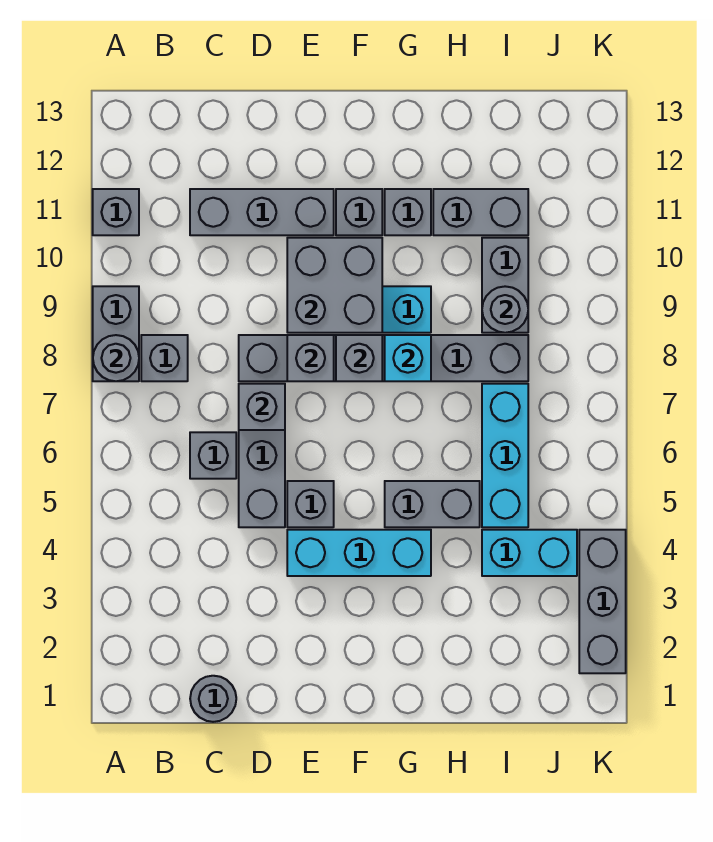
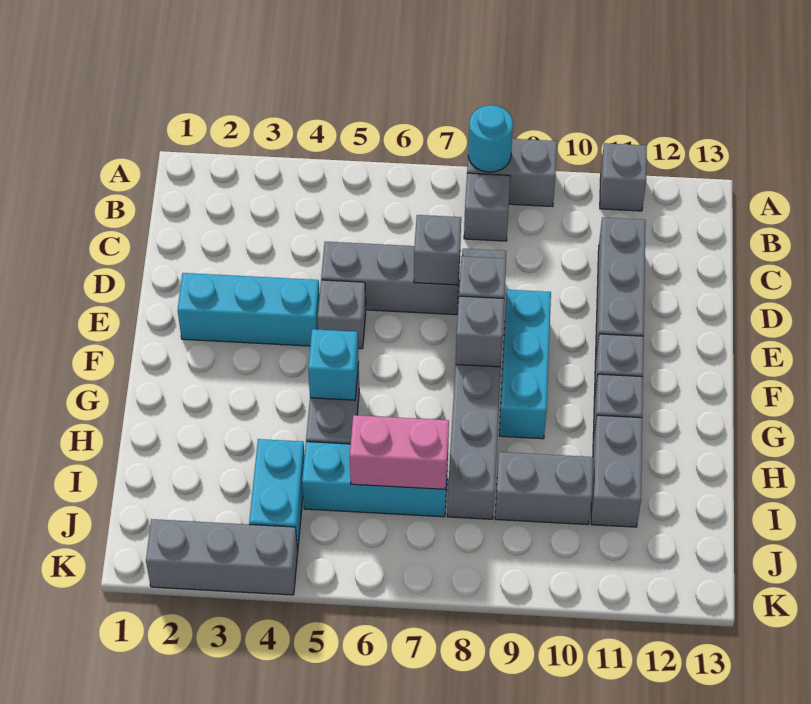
grey 1x1 round brick [93,335,139,381] -> cyan 1x1 round brick [468,105,513,172]
grey 1x1 round brick [190,676,236,722] -> none
grey 1x1 brick [190,432,236,479] -> none
cyan 1x3 brick [287,530,431,576] -> cyan 1x3 brick turned to [178,273,320,346]
grey 2x2 brick [287,238,382,333] -> none
cyan 1x1 brick [385,335,431,381] -> cyan 1x1 brick moved to [308,329,359,400]
none -> pink 1x2 brick [350,415,449,489]
grey 1x1 round brick [482,286,528,333] -> none

